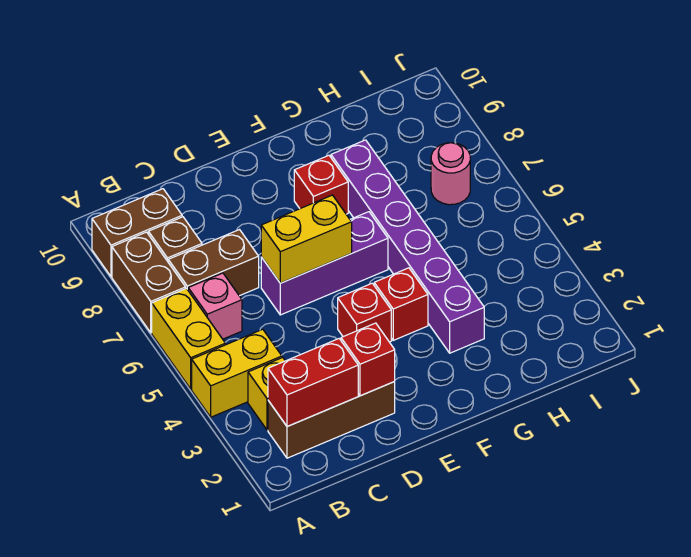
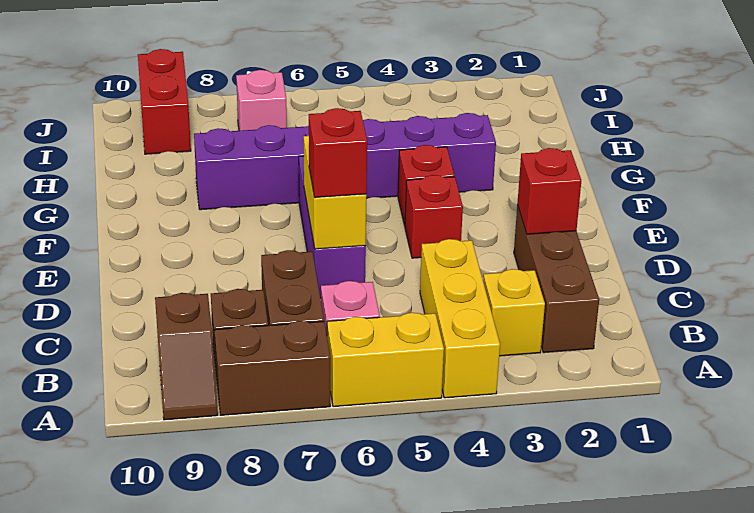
yellow 1x2 brick [192,329,282,417] -> yellow 1x3 brick [420,239,500,398]
brown 1x2 brick [92,189,182,277] -> brown 1x2 slope [155,293,218,420]
red 1x2 brick [268,339,358,427] -> red 1x2 brick moved to [138,49,191,154]
red 1x1 brick [294,155,348,214] -> red 1x1 brick moved to [309,108,367,198]
pink 1x1 round brick [431,143,470,205] -> pink 1x1 brick [236,70,287,131]

